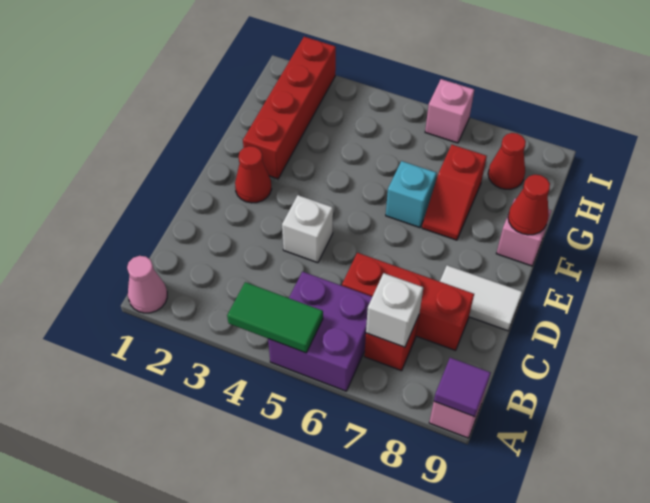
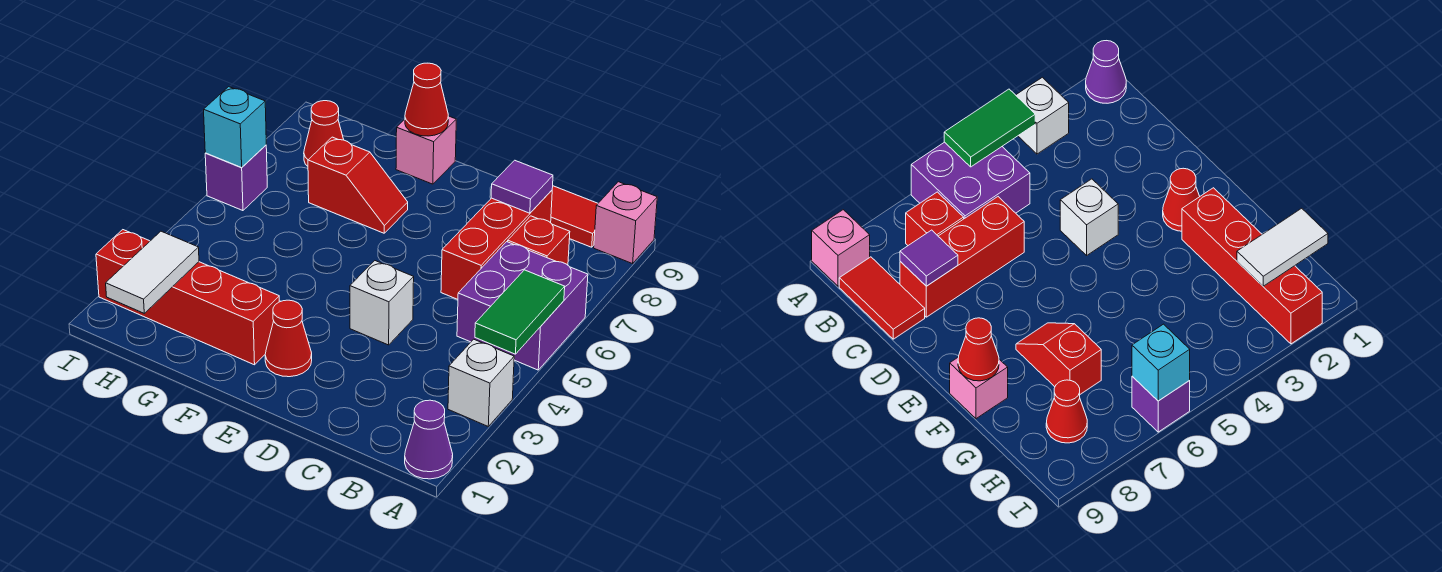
pink 1x1 cone [127,256,167,313] -> purple 1x1 cone [405,400,453,479]
purple 1x1 tile [434,358,491,417] -> purple 1x1 tile moved to [491,160,553,213]
white 1x1 brick [366,273,423,347] -> white 1x1 brick moved to [448,339,514,426]
none -> red 1x2 tile [551,186,598,247]
white 1x2 tile [440,265,522,331] -> white 1x2 tile moved to [106,231,199,313]
cyan 1x1 brick [386,161,437,228] -> cyan 1x1 brick moved to [204,87,266,167]
pink 1x1 brick [425,79,474,143] -> purple 1x1 brick [205,145,267,211]

